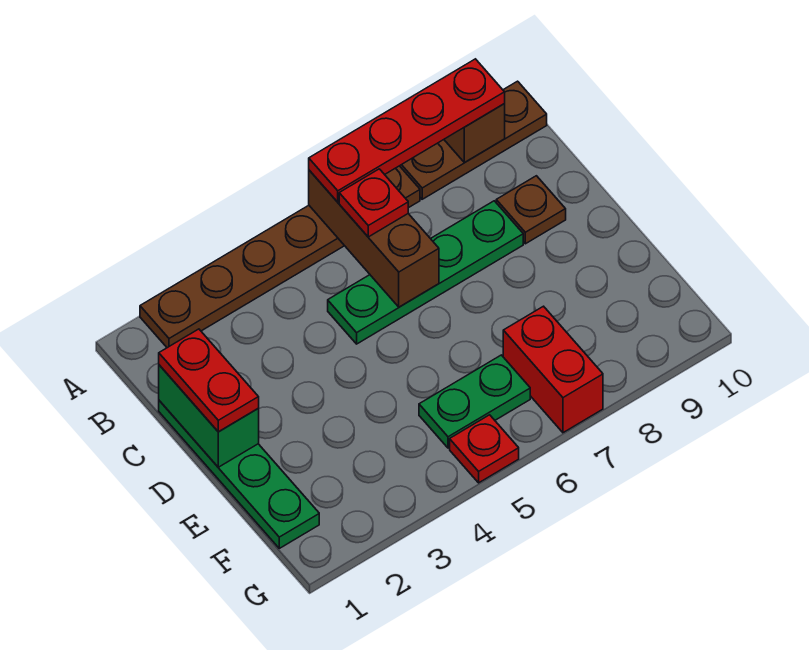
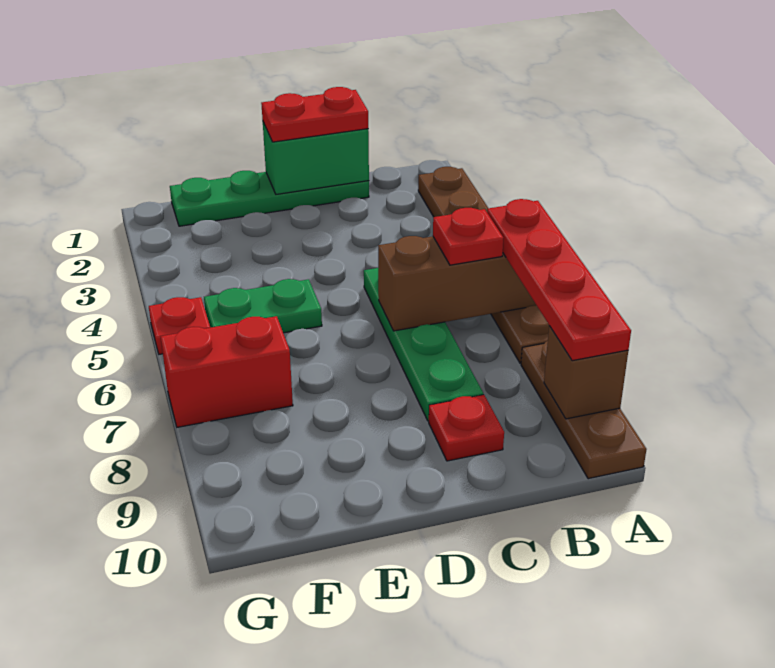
brown 1x1 plate [496,176,566,244] -> red 1x1 plate [429,395,504,461]
green 1x2 plate [419,355,530,448] -> green 1x2 plate turned to [204,279,322,333]

